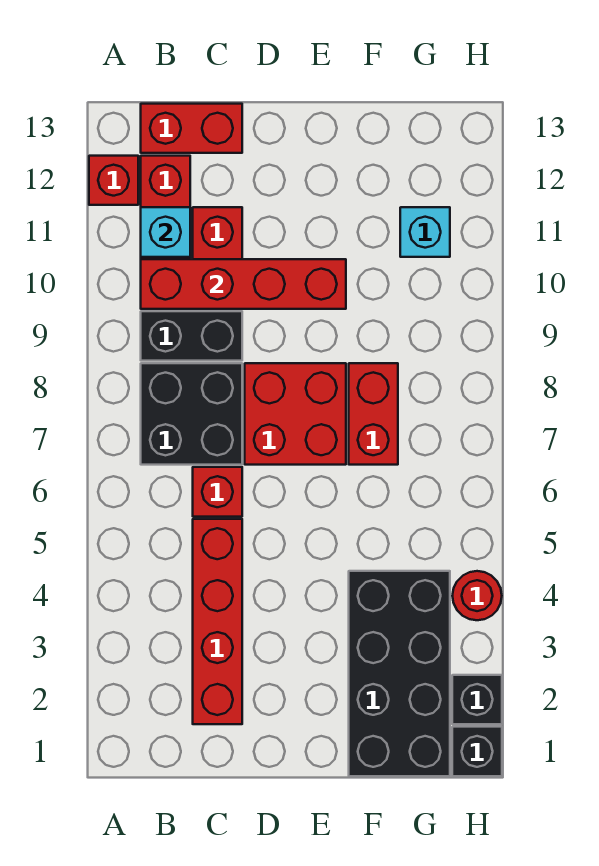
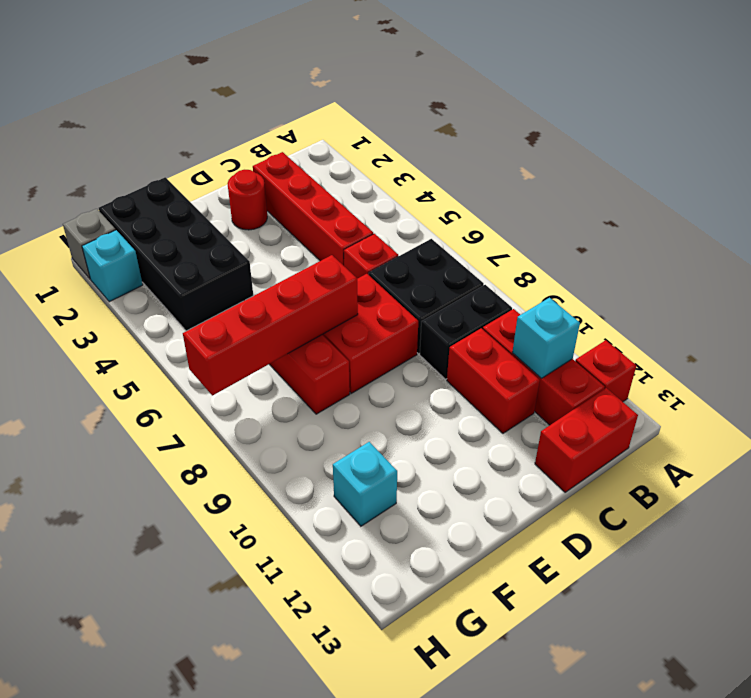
red 1x4 brick [141,259,346,309] -> red 1x4 brick moved to [183,255,358,396]
black 1x1 brick [452,727,502,776] -> grey 1x1 brick [63,209,115,279]
black 1x1 brick [452,675,502,724] -> cyan 1x1 brick [82,230,143,302]
red 1x1 round brick [452,571,502,620] -> red 1x1 round brick moved to [227,170,267,230]

